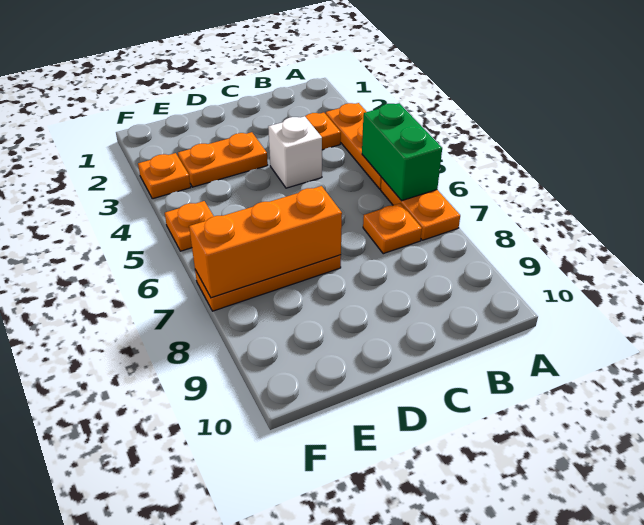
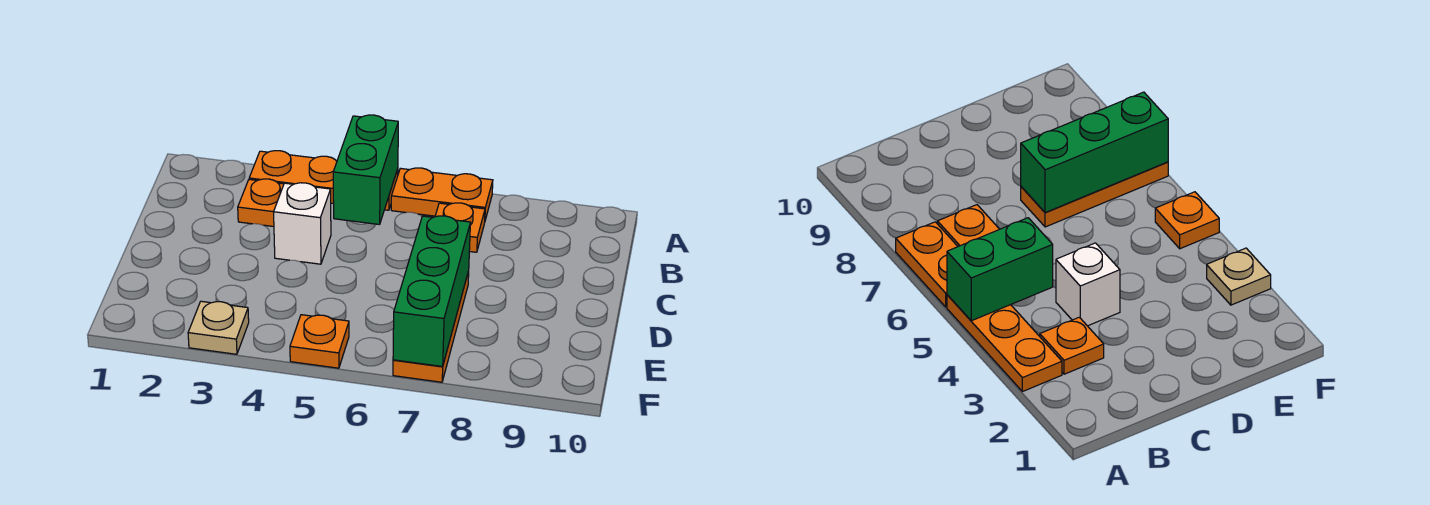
green 1x2 brick [362,103,442,201] -> green 1x2 brick turned to [333,115,398,225]
orange 1x2 plate [178,132,268,187] -> none
orange 1x3 brick [189,186,342,298] -> green 1x3 brick [393,216,470,366]
orange 1x1 plate [138,153,191,199] -> tan 1x1 plate [188,301,249,354]

